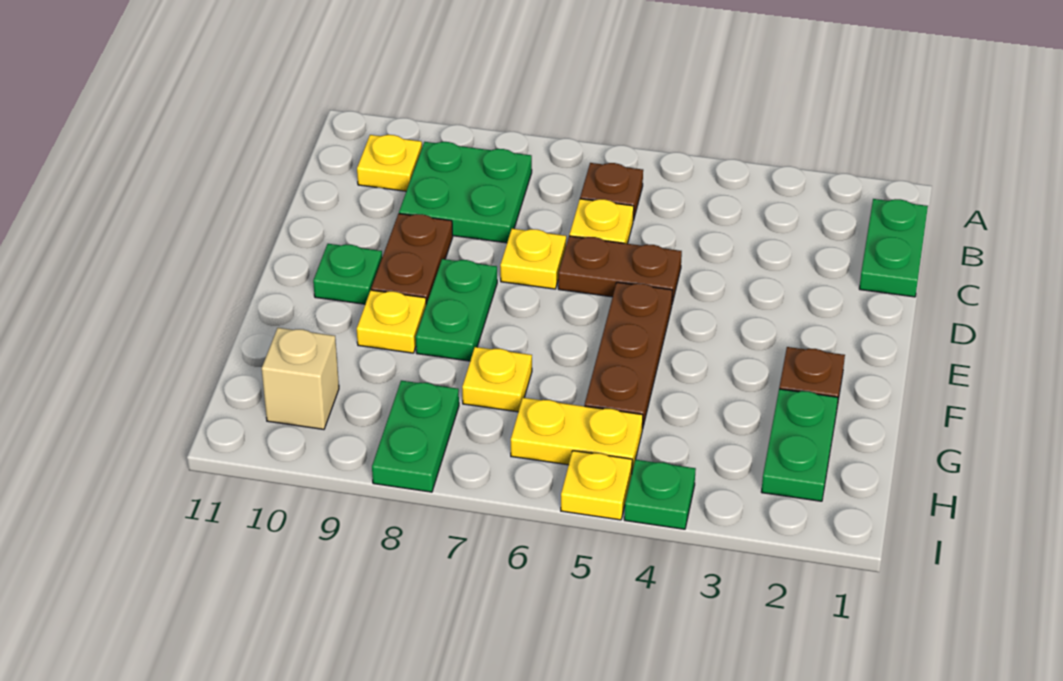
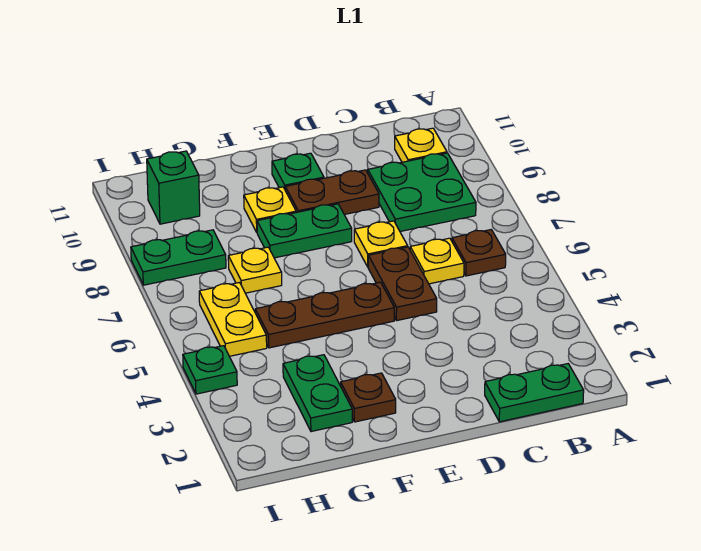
green 1x2 plate [761,389,838,501] -> green 1x2 plate turned to [283,355,352,432]
tan 1x1 brick [262,328,339,429] -> green 1x1 brick [147,151,200,224]
yellow 1x1 plate [561,451,632,520] -> none

